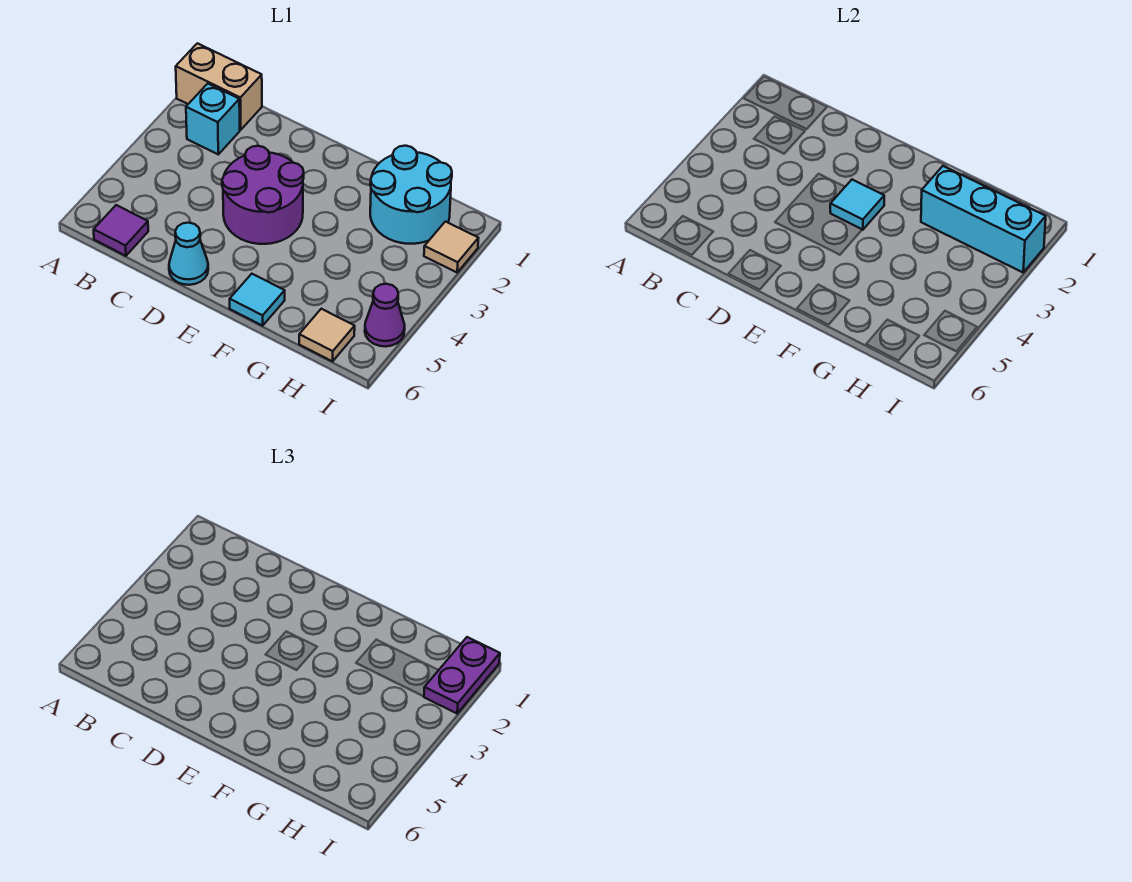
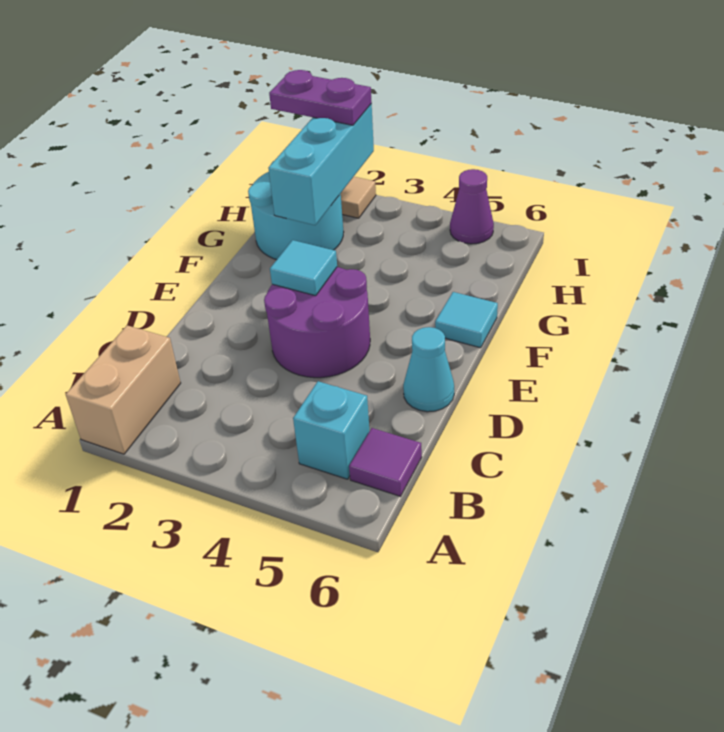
cyan 1x1 brick [186,84,240,154] -> cyan 1x1 brick moved to [293,381,369,479]
tan 1x1 tile [299,309,355,361] -> none

